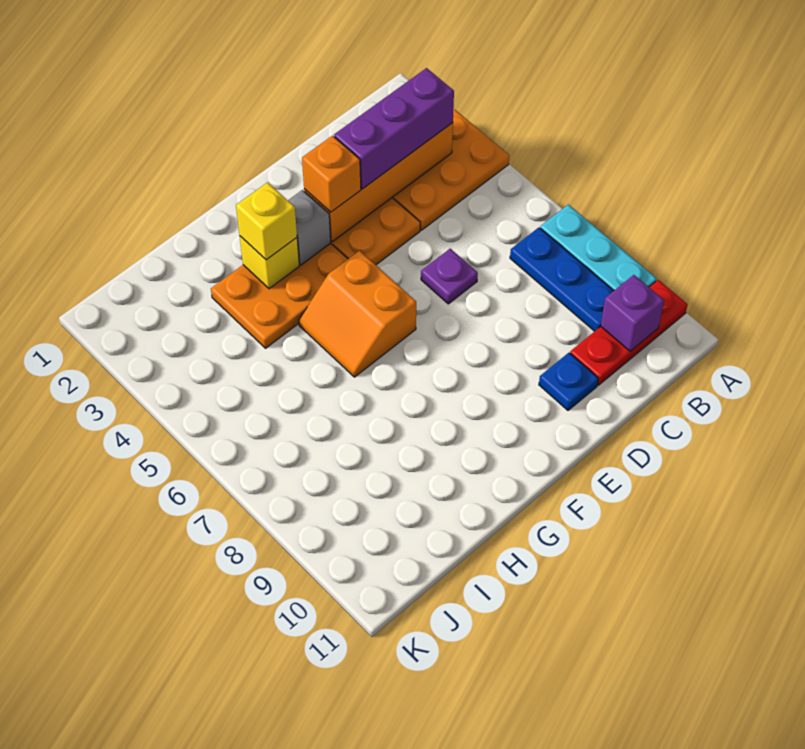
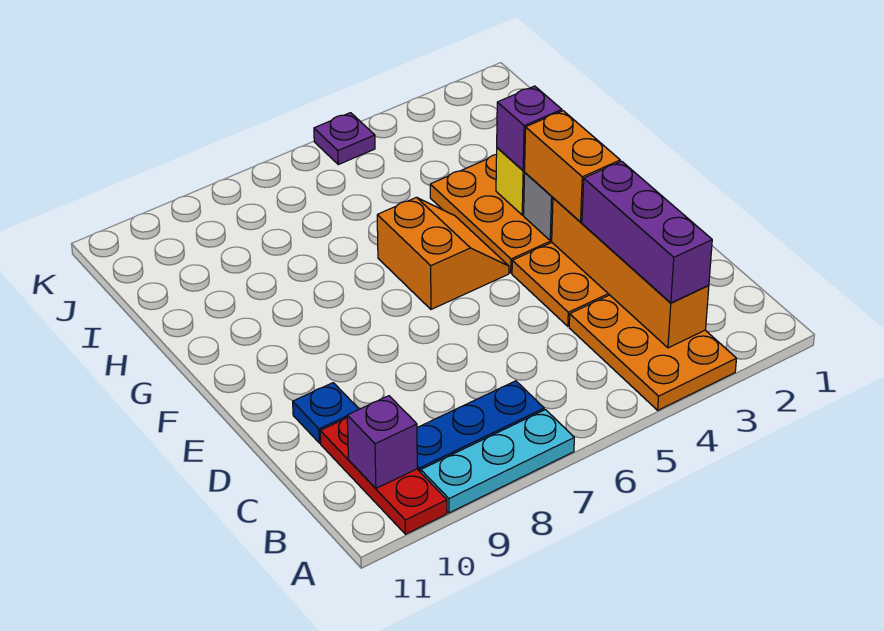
purple 1x1 plate [421,249,478,304] -> purple 1x1 plate moved to [314,113,375,165]
orange 1x1 brick [302,136,361,212] -> orange 1x2 brick [524,111,620,222]
orange 2x2 slope [299,251,416,377] -> orange 2x2 slope turned to [377,197,509,309]
yellow 1x1 brick [236,182,297,260] -> purple 1x1 brick [497,86,562,171]

